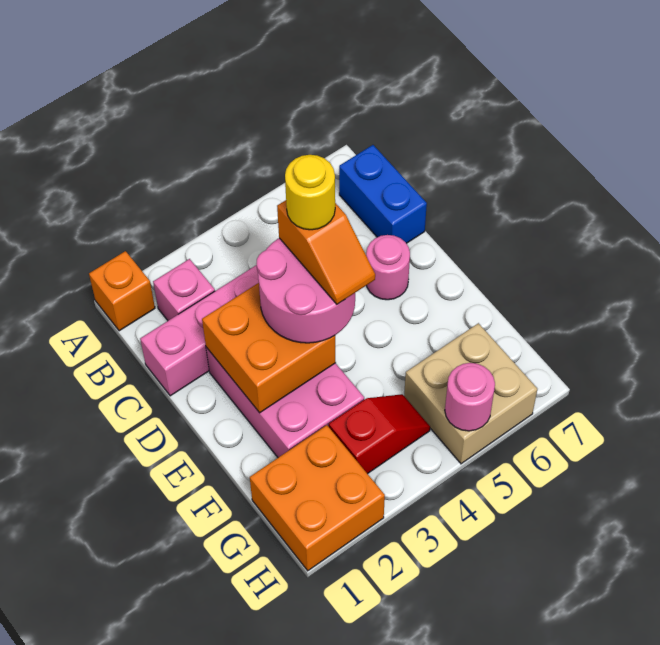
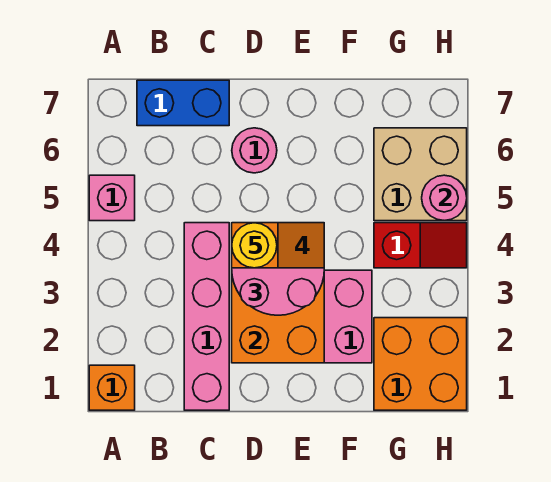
pink 1x1 brick [153,259,215,321] -> pink 1x1 brick moved to [89,175,135,221]
red 1x2 slope [329,394,430,474] -> red 1x2 slope turned to [374,223,467,268]

